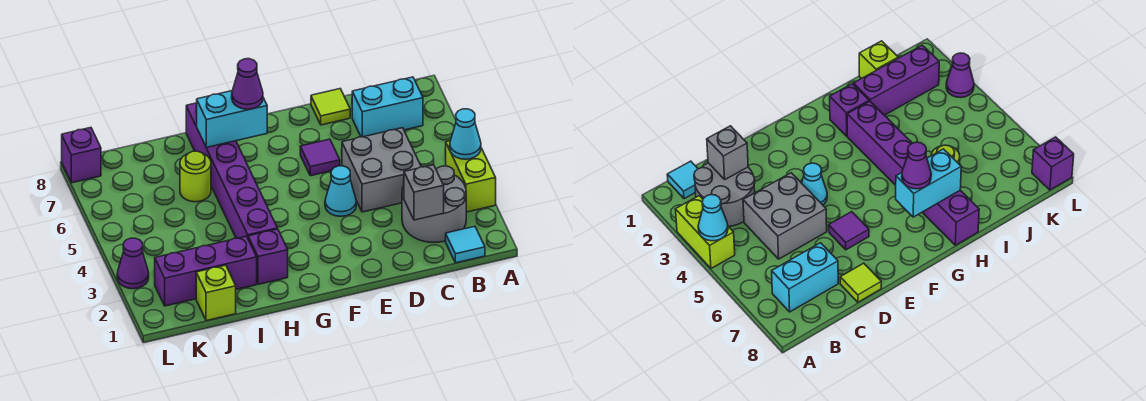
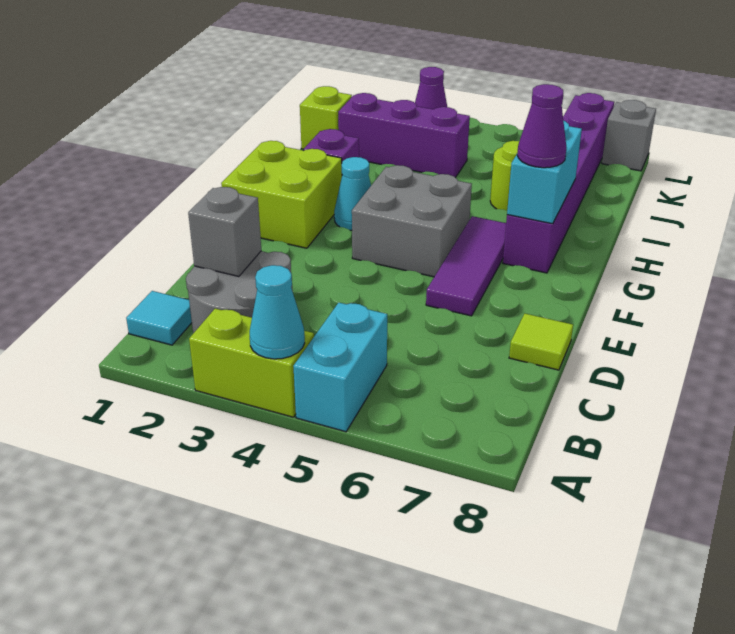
cyan 1x2 brick [352,77,423,137] -> cyan 1x2 brick moved to [293,303,387,432]
grey 2x2 brick [342,128,421,212] -> grey 2x2 brick moved to [352,165,472,277]
cyan 1x1 cone [325,166,356,216] -> cyan 1x1 cone moved to [334,157,371,230]
purple 1x1 tile [300,139,340,176] -> purple 1x3 tile [426,216,506,316]
none -> lime 2x2 brick [221,141,342,248]
purple 1x6 brick [186,103,277,238] -> purple 1x6 brick turned to [503,93,614,273]
purple 1x3 brick [155,236,257,306] -> purple 1x3 brick turned to [338,93,470,178]
purple 1x1 brick [62,128,101,183] -> grey 1x1 brick [602,100,656,171]

